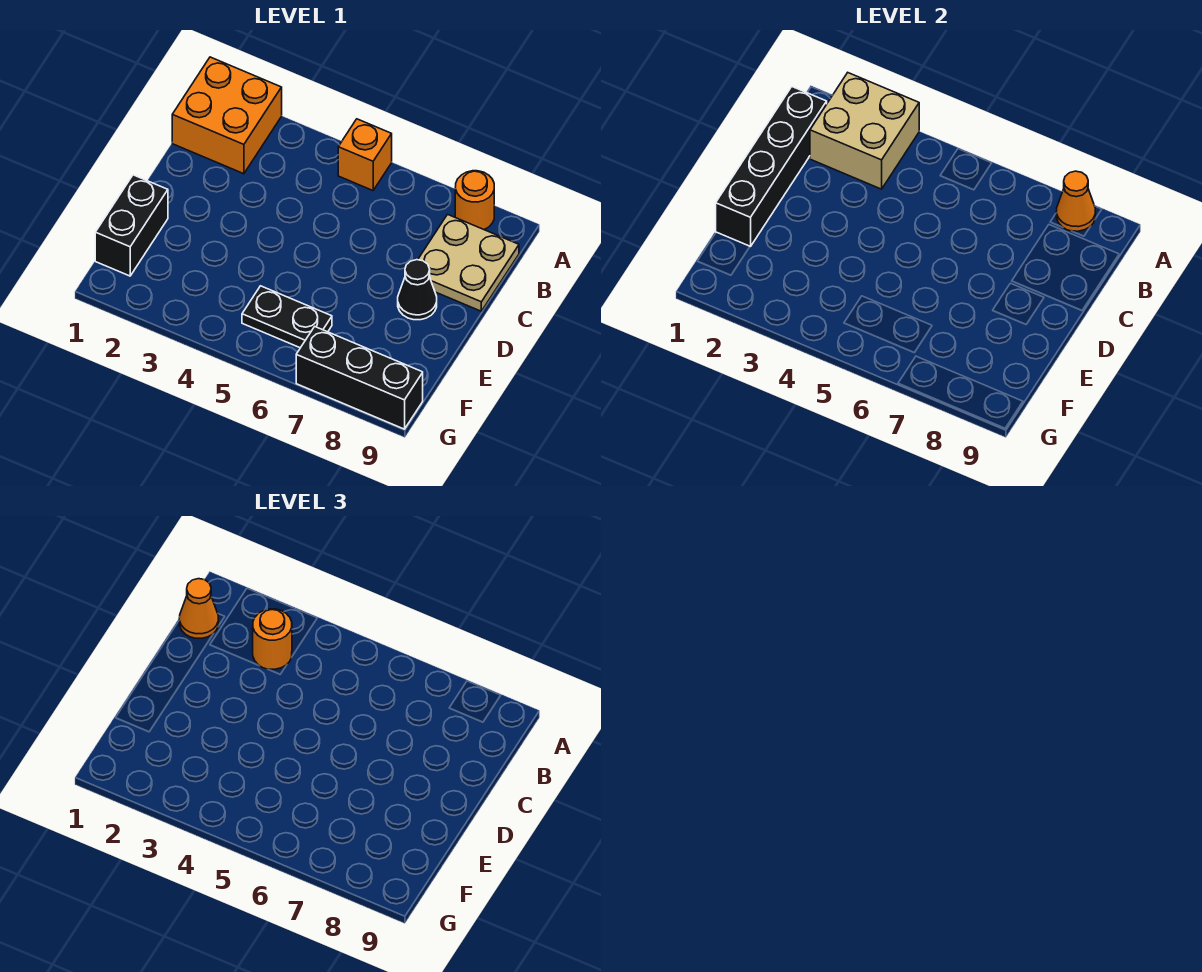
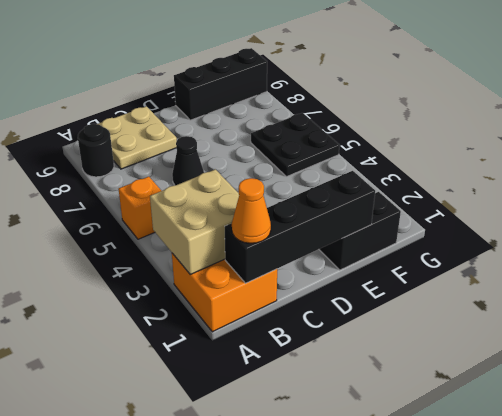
orange 1x1 round brick [455,171,494,230] -> black 1x1 round brick [78,124,114,177]
orange 1x1 cone [1056,171,1095,231] -> none
orange 1x1 round brick [253,609,292,669] -> none
black 1x1 cone [398,260,437,320] -> black 1x1 cone moved to [172,136,204,185]
black 1x2 plate [242,286,332,348] -> black 2x2 plate [251,113,340,177]
black 1x3 brick [296,327,423,429] -> black 1x3 brick turned to [174,48,267,120]

